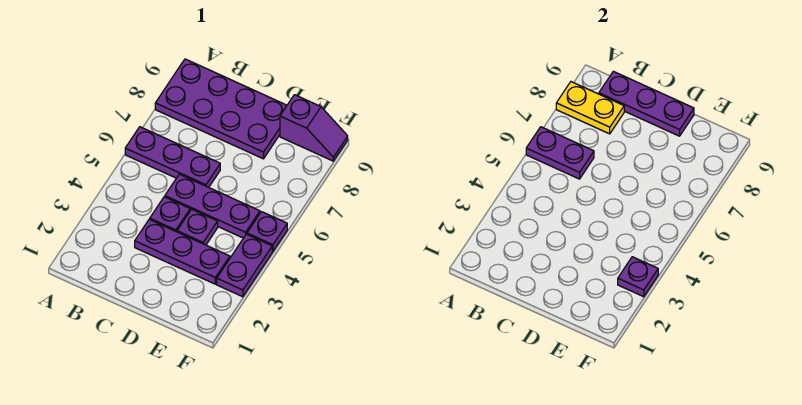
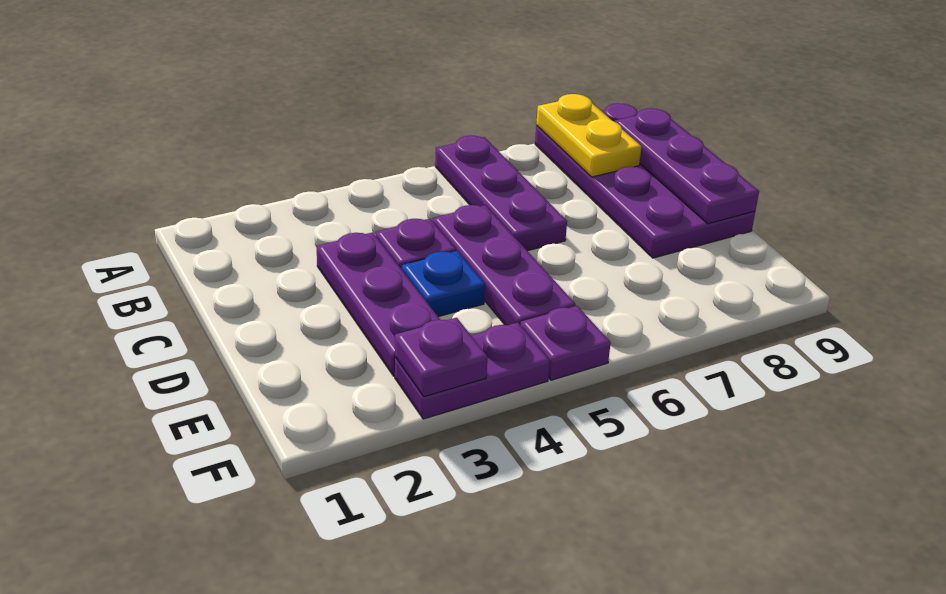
purple 1x2 plate [526,127,594,179] -> none
purple 1x1 plate [177,209,218,245] -> blue 1x1 plate [402,251,485,317]
purple 1x2 slope [280,95,348,161] -> none

